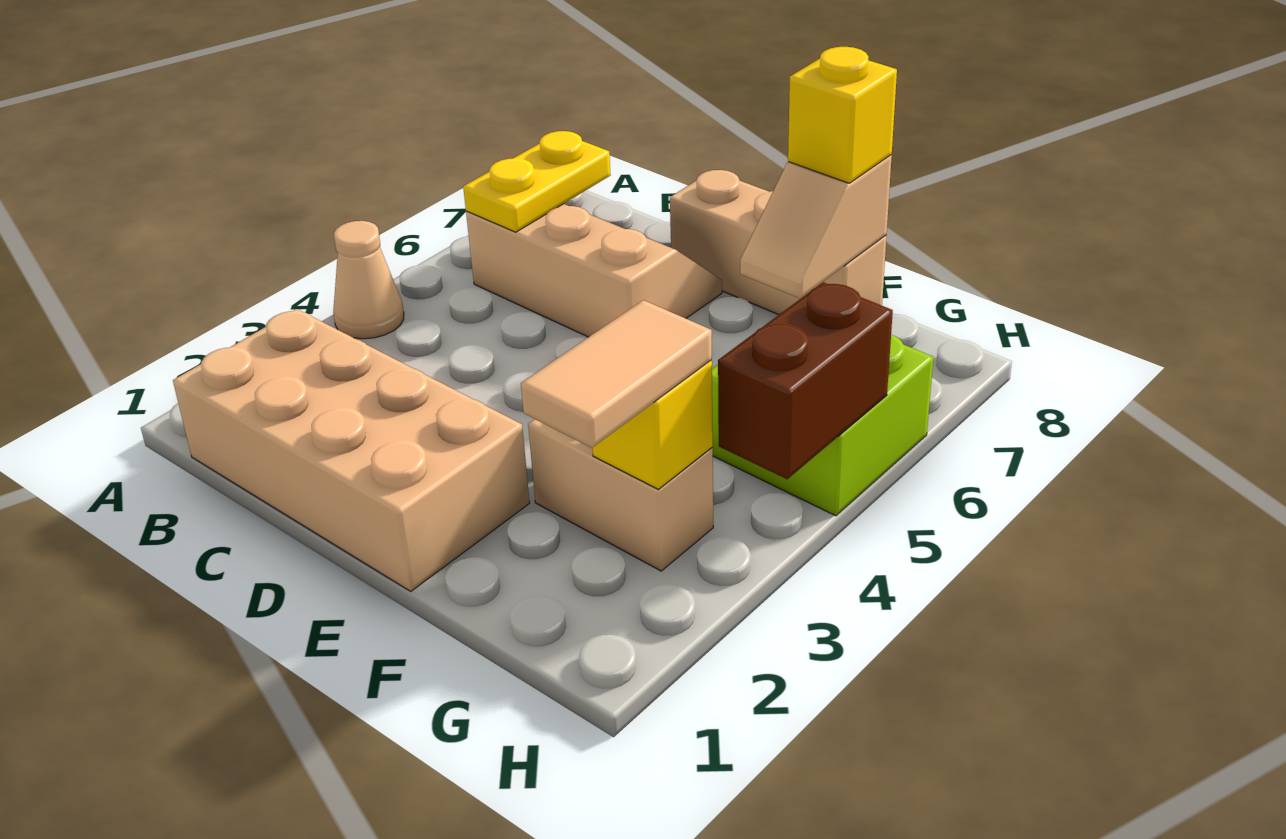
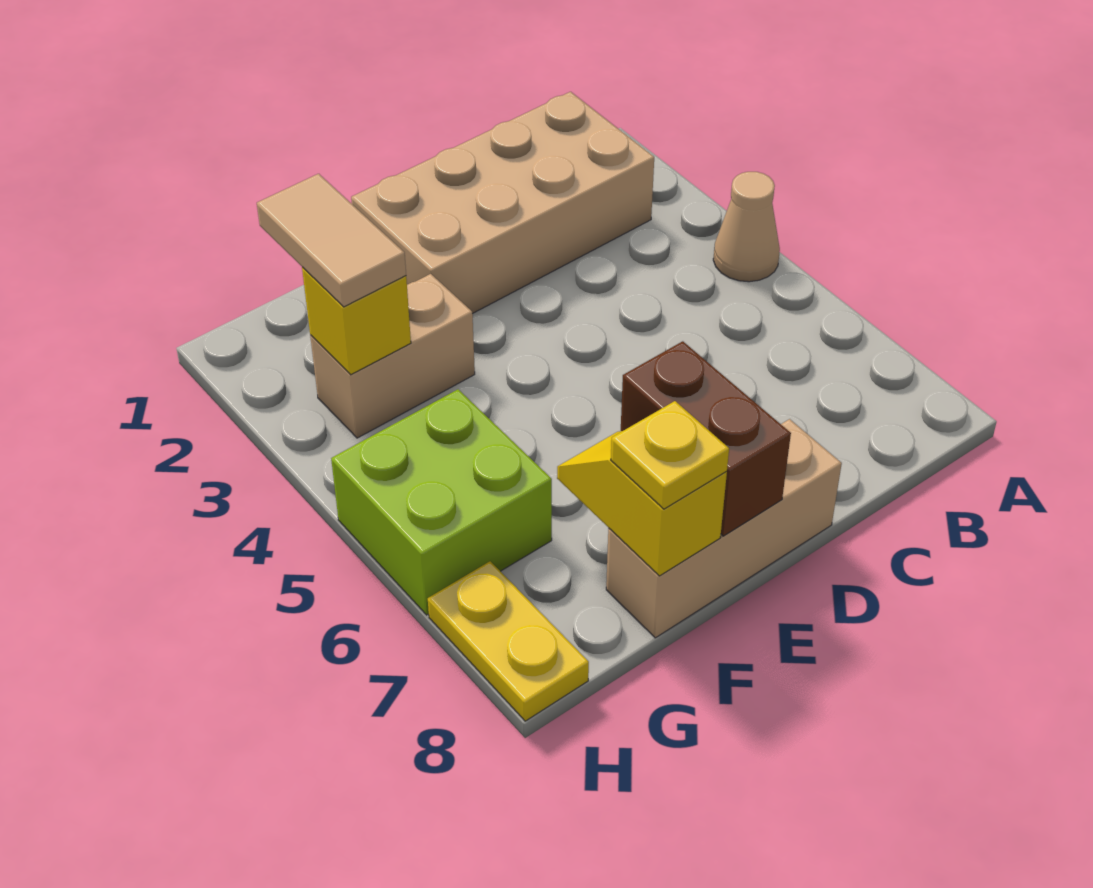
tan 2x3 slope [466,204,722,337] -> none
yellow 1x2 plate [463,131,611,232] -> yellow 1x2 plate moved to [428,561,589,721]
tan 1x2 slope [740,155,892,298] -> yellow 1x2 slope [557,431,727,576]
yellow 1x1 brick [788,47,897,183] -> yellow 1x1 plate [611,401,729,509]
brown 1x2 brick [718,282,893,479] -> brown 1x2 brick moved to [621,341,791,536]

